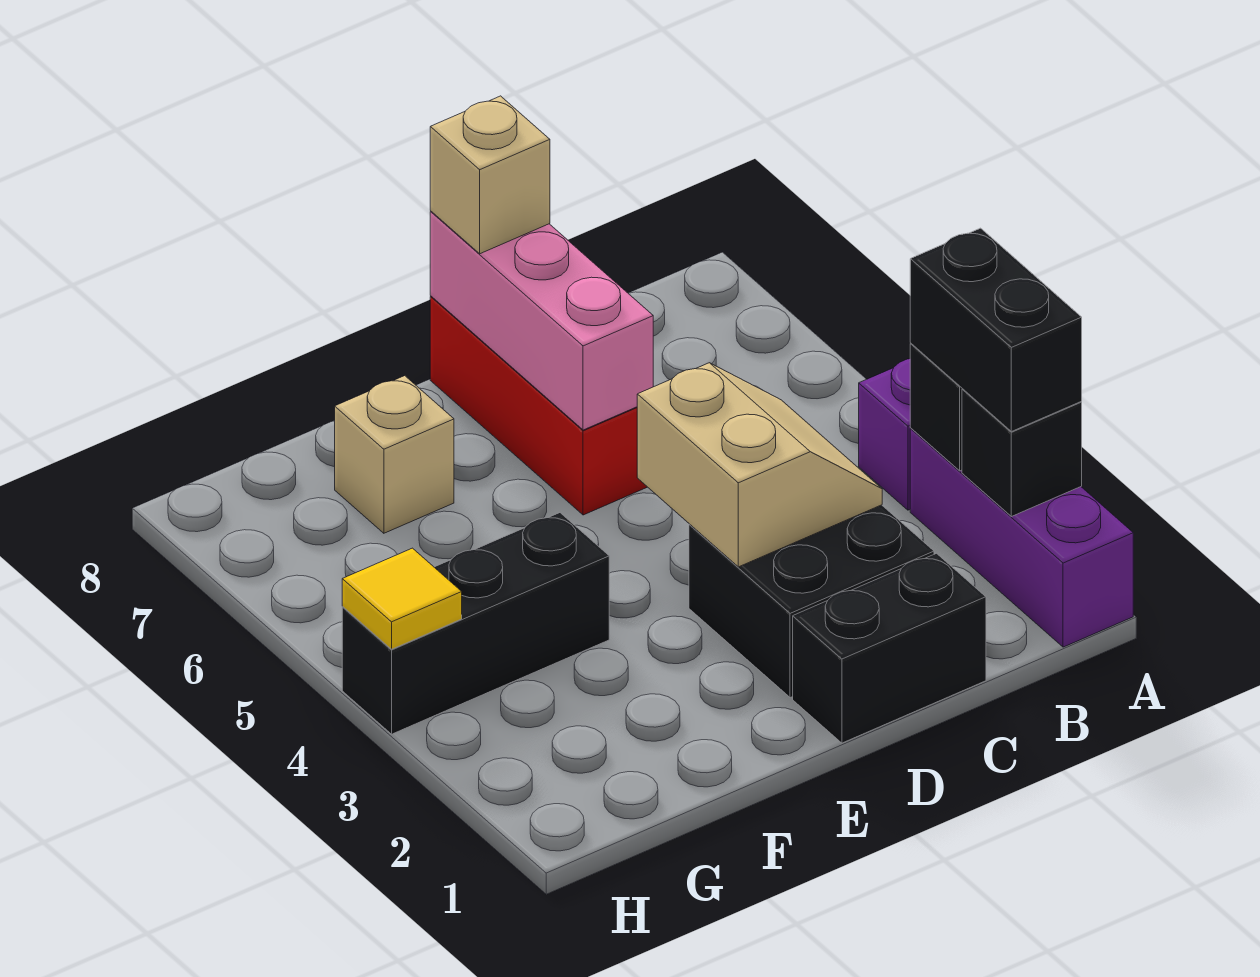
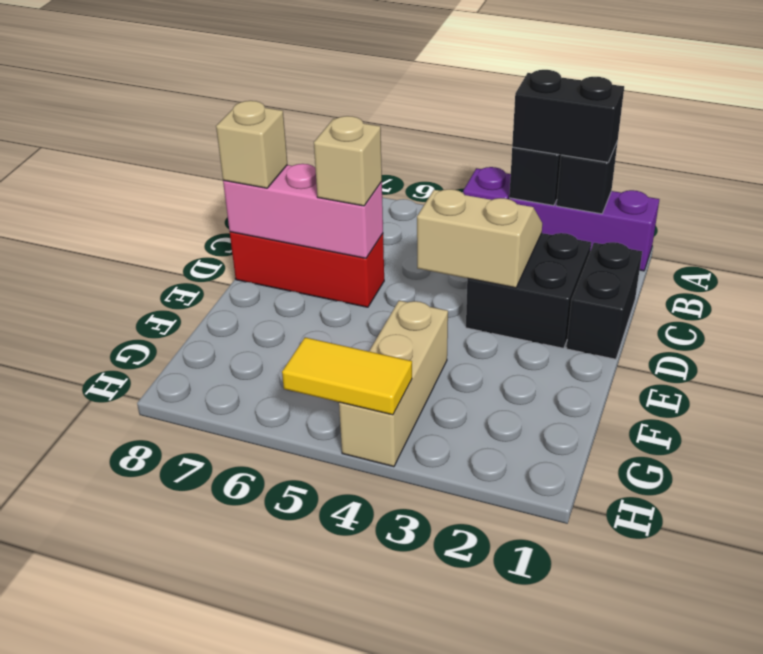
black 1x3 brick [342,513,609,734] -> tan 1x3 brick [339,301,448,467]
tan 1x1 brick [335,376,454,533] -> tan 1x1 brick moved to [314,116,382,206]
yellow 1x1 tile [342,548,462,649] -> yellow 1x2 tile [282,337,412,415]

